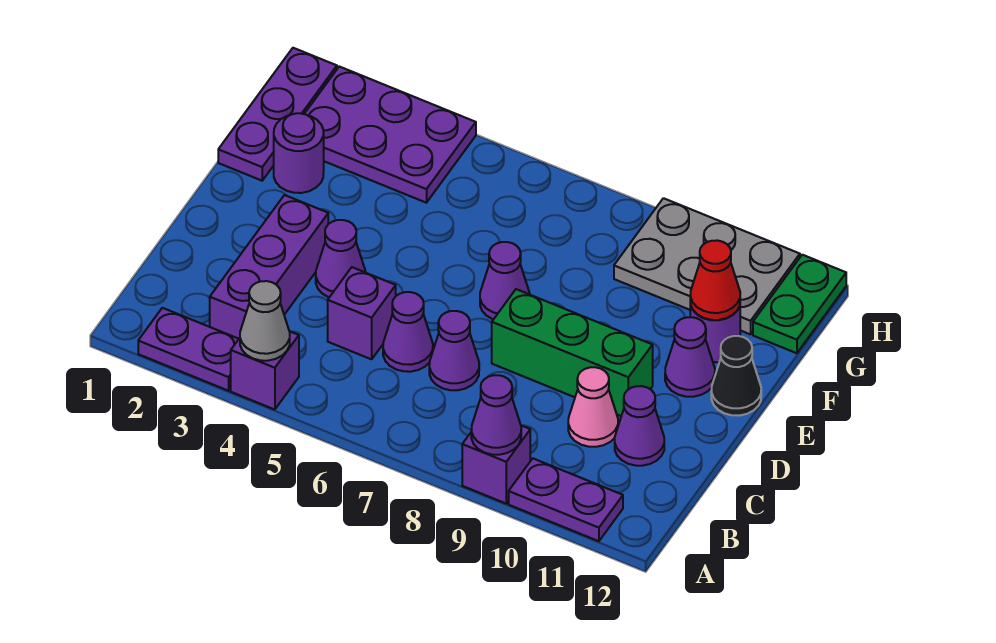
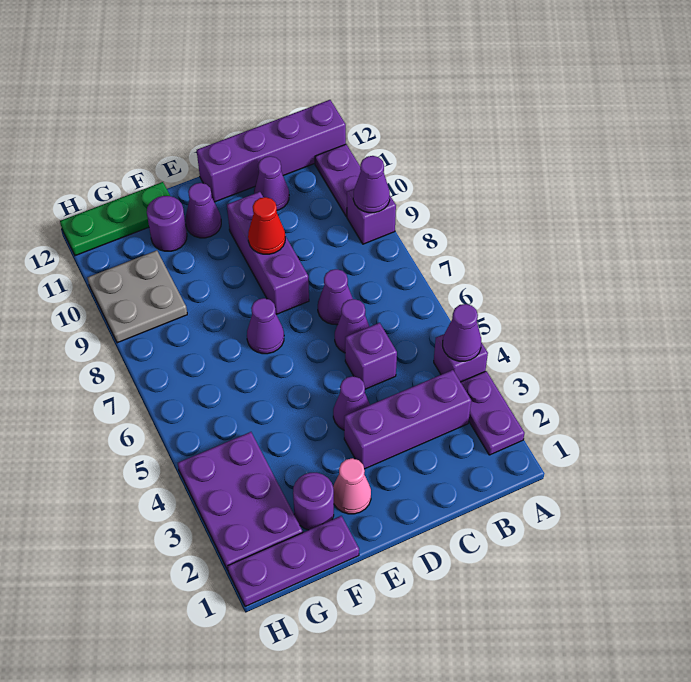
grey 1x1 cone [240,281,290,361] -> purple 1x1 cone [443,304,481,361]
none -> purple 1x4 brick [197,100,346,202]
pink 1x1 cone [568,367,618,447] -> pink 1x1 cone moved to [333,458,371,514]
green 1x3 brick [492,289,653,416] -> purple 1x3 brick [227,192,309,315]
black 1x1 cone [711,336,761,416] -> none
red 1x1 cone [690,240,740,320] -> red 1x1 cone moved to [248,197,285,254]
grey 2x3 plate [614,198,800,334] -> grey 2x2 plate [87,250,187,343]
green 1x2 plate [753,255,846,353] -> green 1x3 plate [60,182,170,256]

